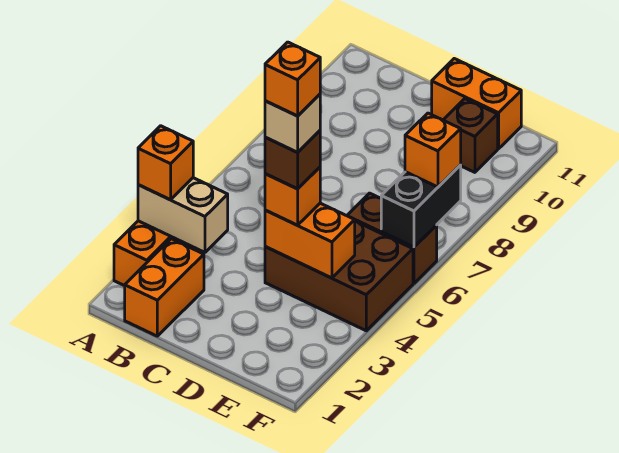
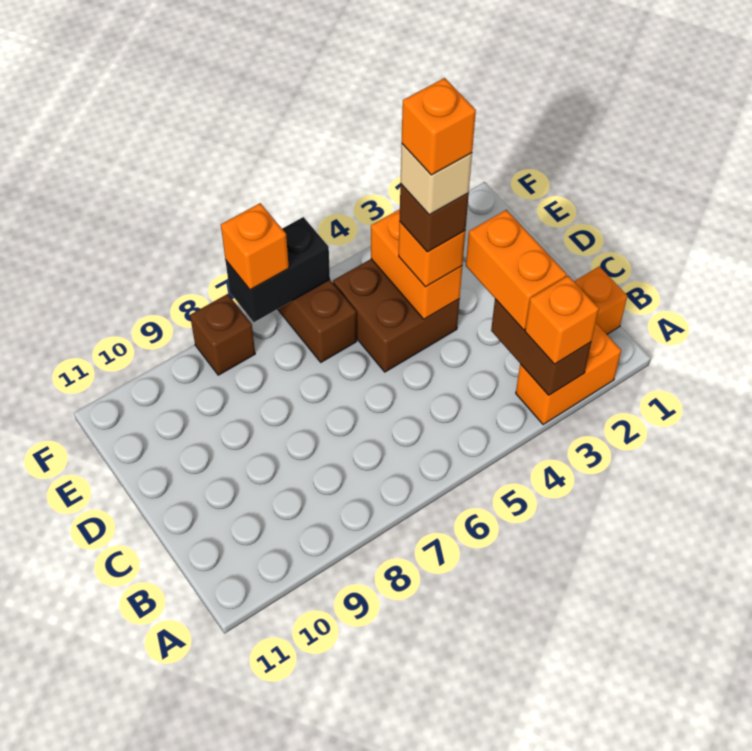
tan 1x2 brick [138,178,228,252] -> brown 1x2 brick [491,299,591,395]
brown 2x3 brick [265,222,413,331] -> brown 2x2 brick [333,259,460,372]
orange 1x2 brick [432,59,521,149] -> orange 1x2 brick moved to [466,210,567,330]
brown 1x1 brick [444,99,498,172] -> brown 1x1 brick moved to [190,294,255,375]

